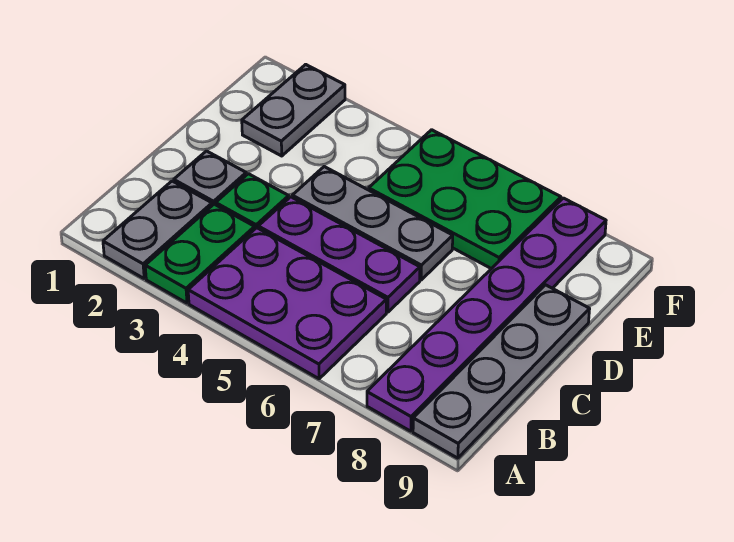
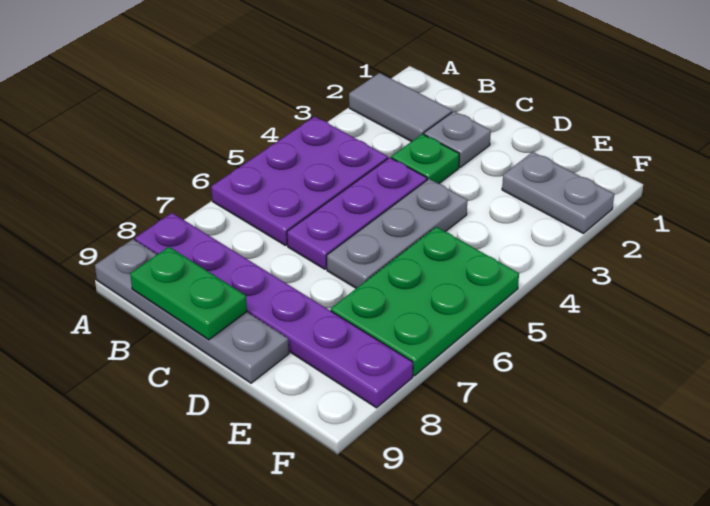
grey 1x2 plate [103,181,212,278] -> grey 1x2 tile [349,73,452,142]
green 1x2 plate [145,204,255,303] -> green 1x2 plate moved to [130,247,247,340]

